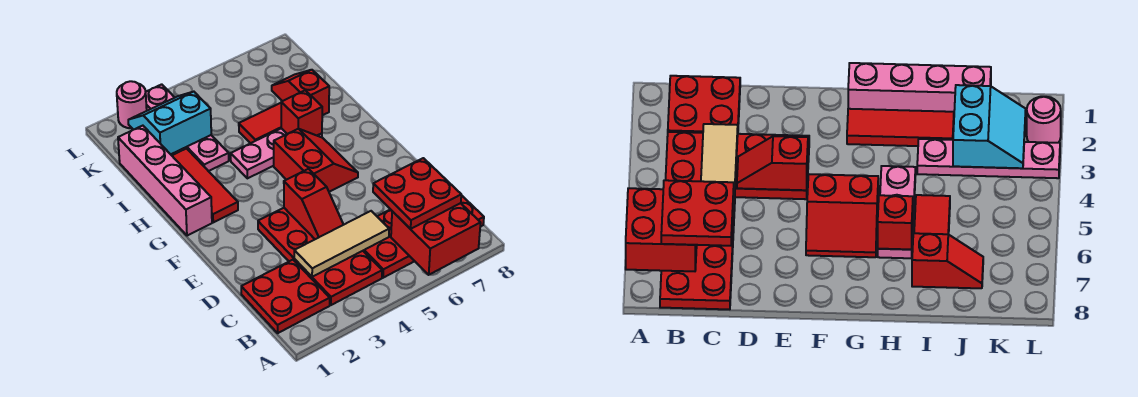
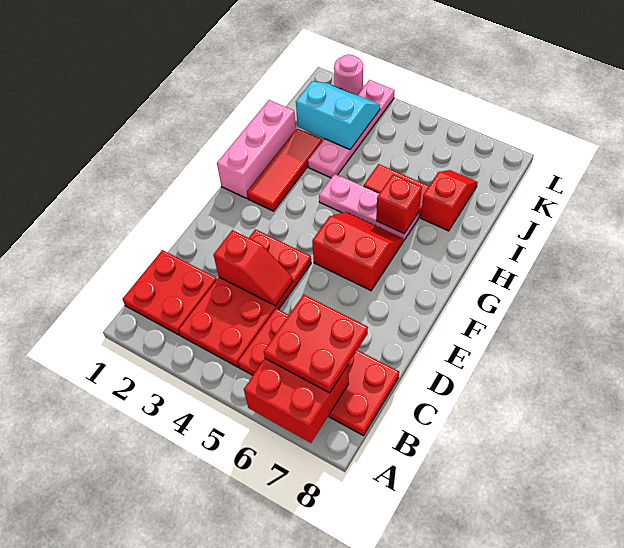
tan 1x3 tile [294,211,389,277] -> none
red 1x2 slope [284,169,343,239] -> red 1x2 slope turned to [213,230,293,306]
red 2x2 slope [274,129,358,192] -> red 2x2 slope turned to [312,212,403,291]
pink 1x4 brick [118,126,212,236] -> pink 1x3 brick [217,100,296,198]

